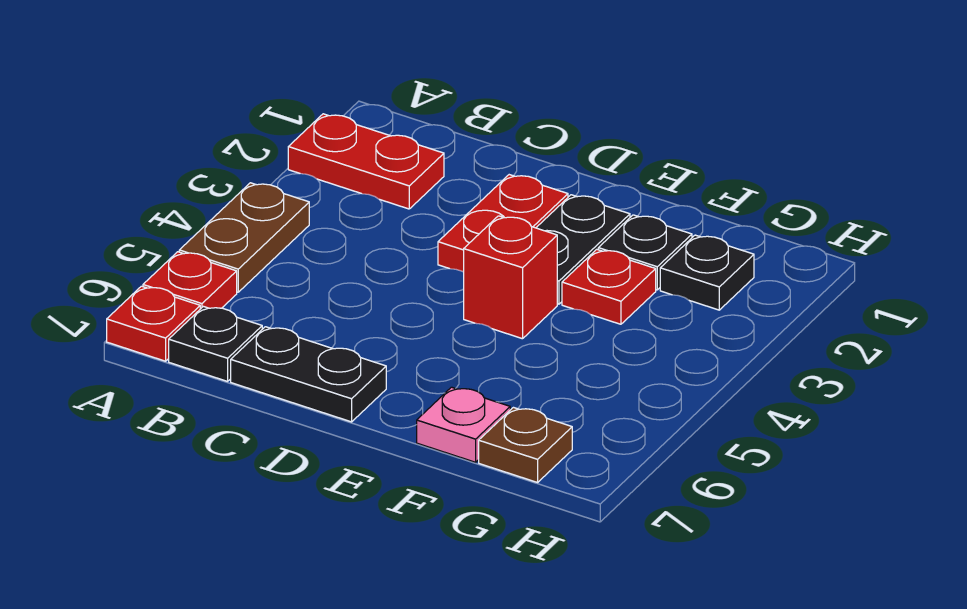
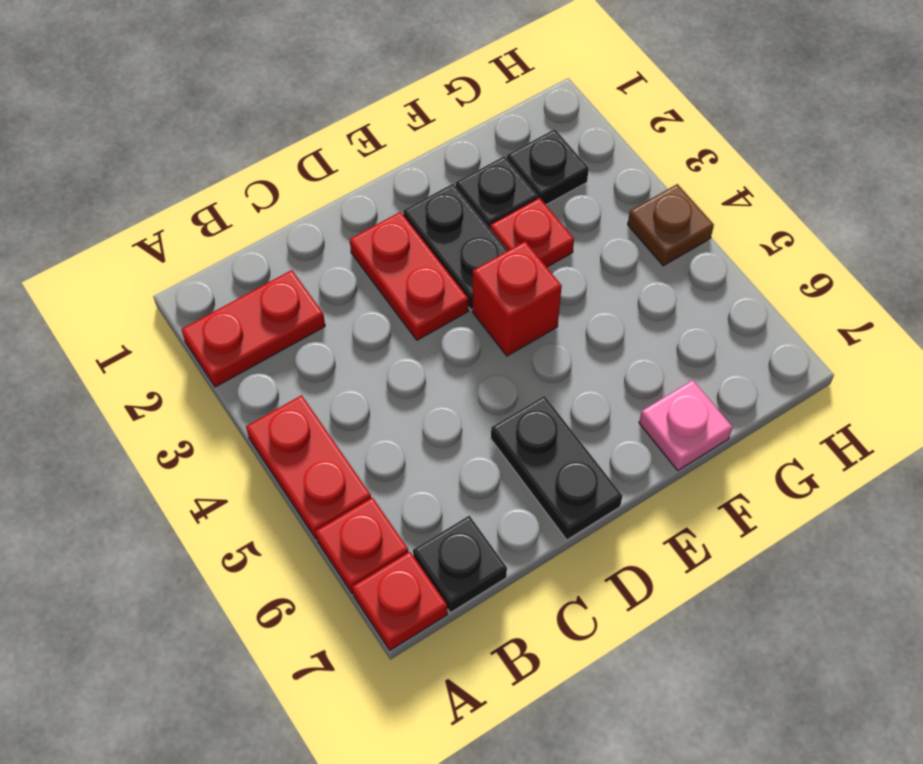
brown 1x2 plate [179,183,309,292] -> red 1x2 plate [246,395,371,539]
black 1x2 plate [231,327,386,422] -> black 1x2 plate turned to [491,396,622,540]
brown 1x1 plate [479,408,572,482] -> brown 1x1 plate moved to [628,184,714,266]

